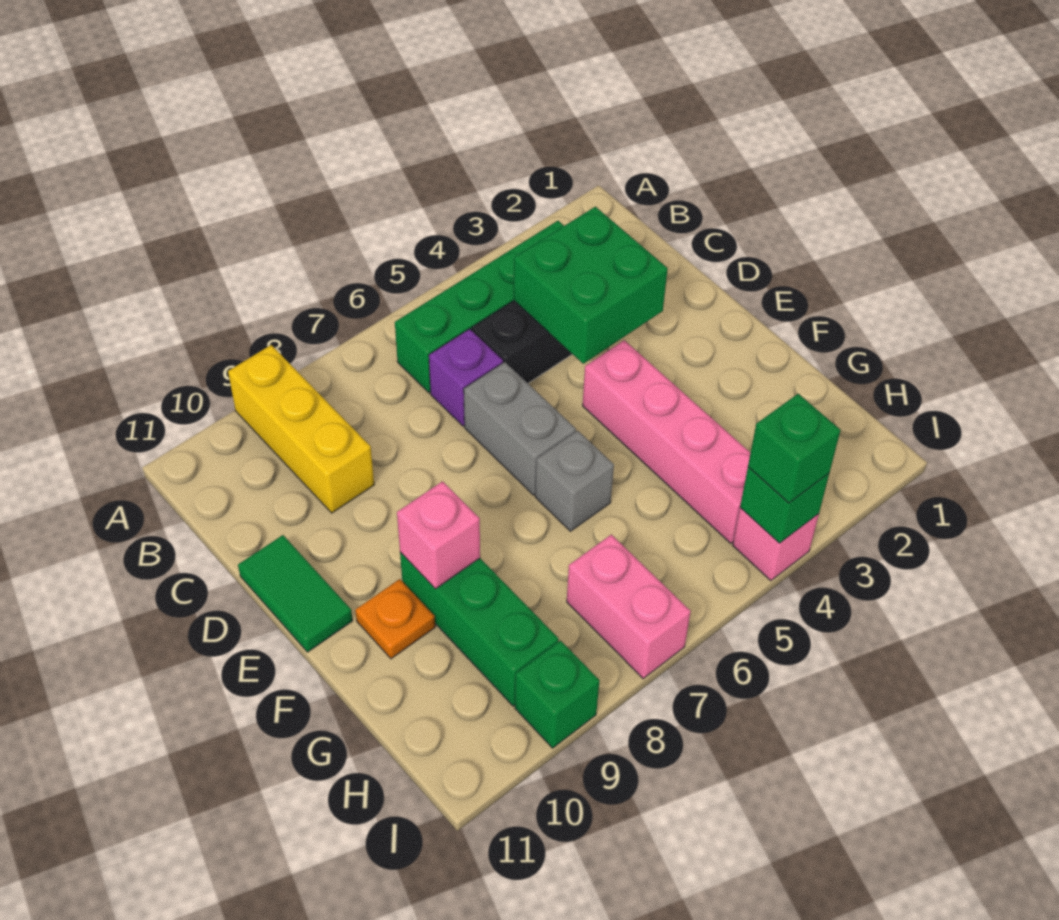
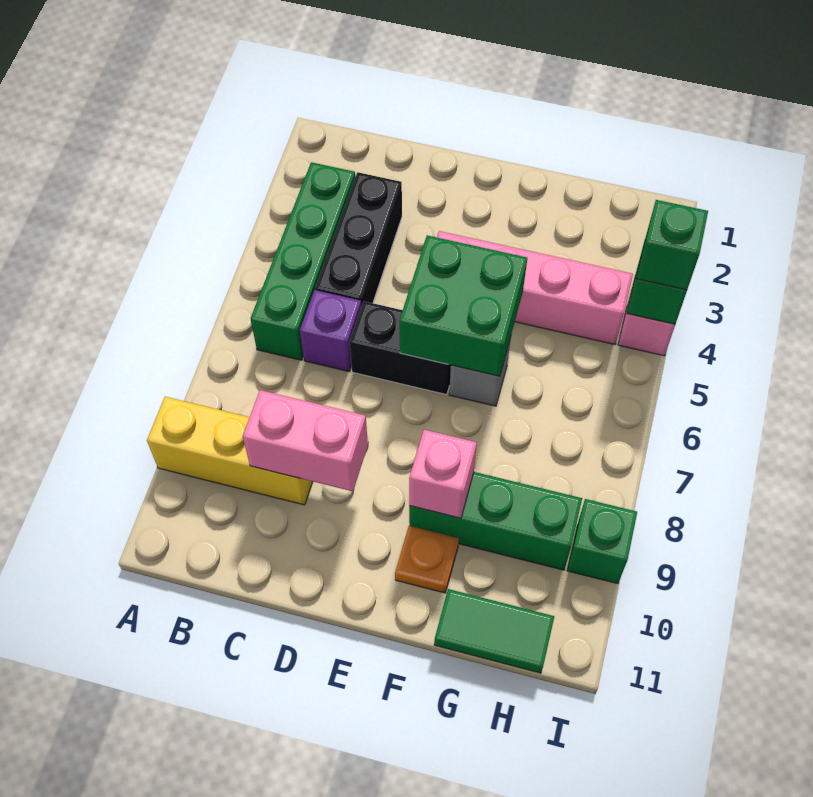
green 2x2 brick [514,207,668,364] -> green 2x2 brick moved to [399,235,527,376]
grey 1x2 brick [464,362,576,495] -> black 1x2 brick [350,301,451,395]
green 1x2 tile [238,535,353,652] -> green 1x2 tile moved to [434,589,554,673]
pink 1x2 brick [567,534,691,679] -> pink 1x2 brick moved to [243,390,368,491]

